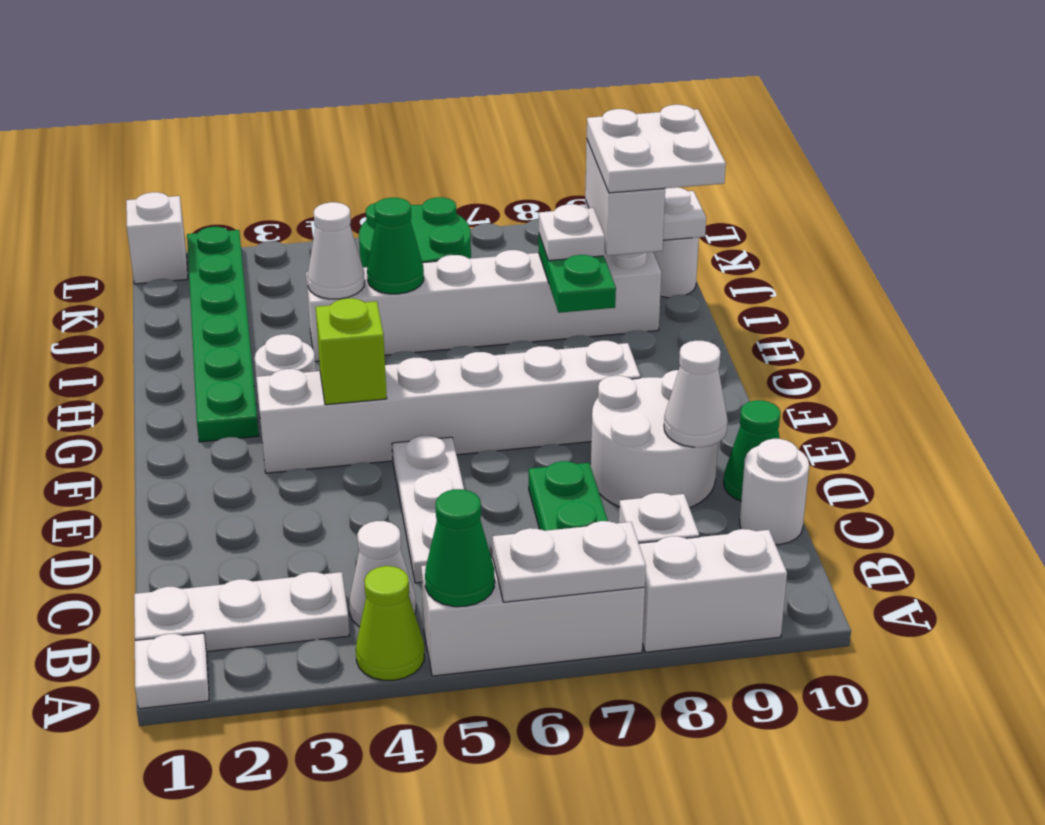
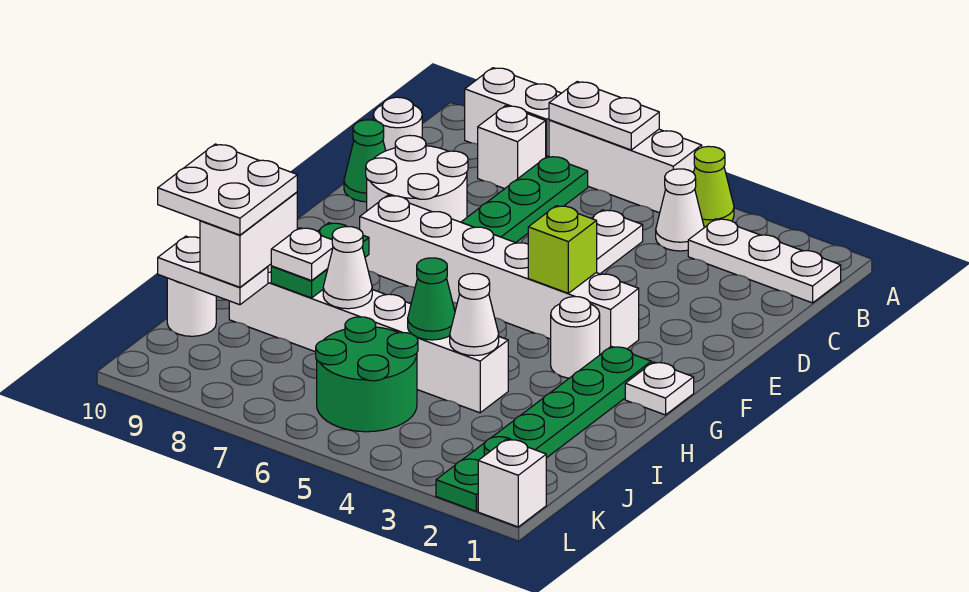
white 1x1 plate [135,633,209,709] -> white 1x1 plate moved to [625,362,694,415]
green 1x1 cone [425,489,495,607] -> none
white 1x1 cone [664,341,728,447] -> white 1x1 cone moved to [323,227,372,309]

